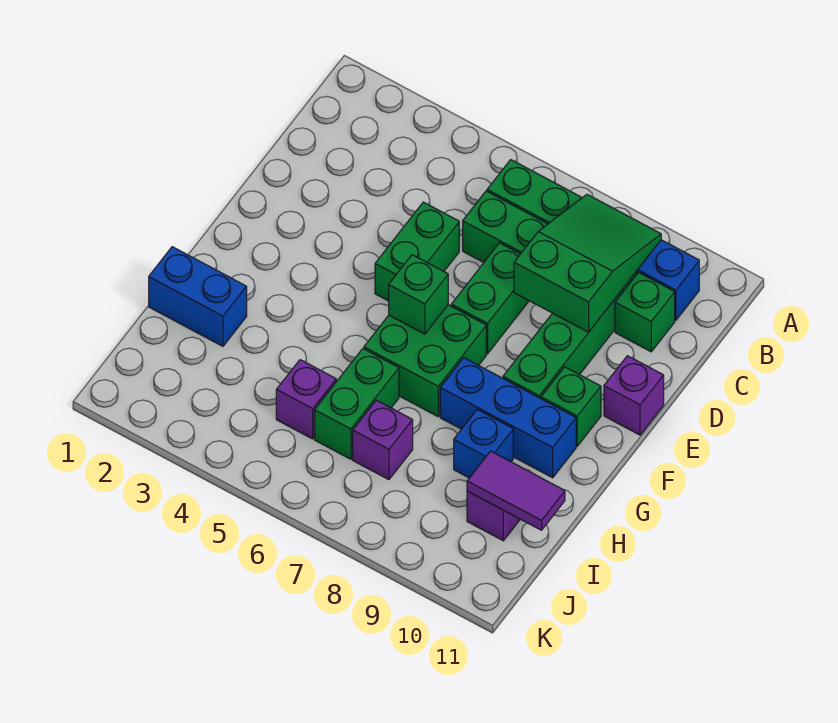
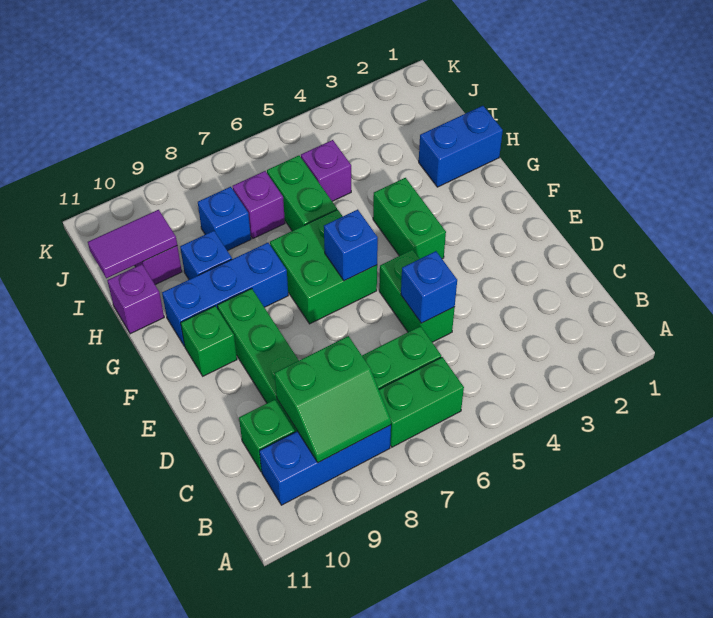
green 2x3 slope [514,194,661,332] -> green 2x2 slope [274,336,391,462]
none -> blue 1x1 brick [401,251,457,323]
green 1x2 brick [451,243,529,354] -> green 1x2 brick moved to [373,178,446,259]
purple 1x1 brick [604,356,664,435] -> purple 1x1 brick moved to [107,264,164,334]
green 1x1 brick [389,255,448,334] -> blue 1x1 brick [324,210,378,281]
none -> blue 1x1 brick [198,187,251,251]

